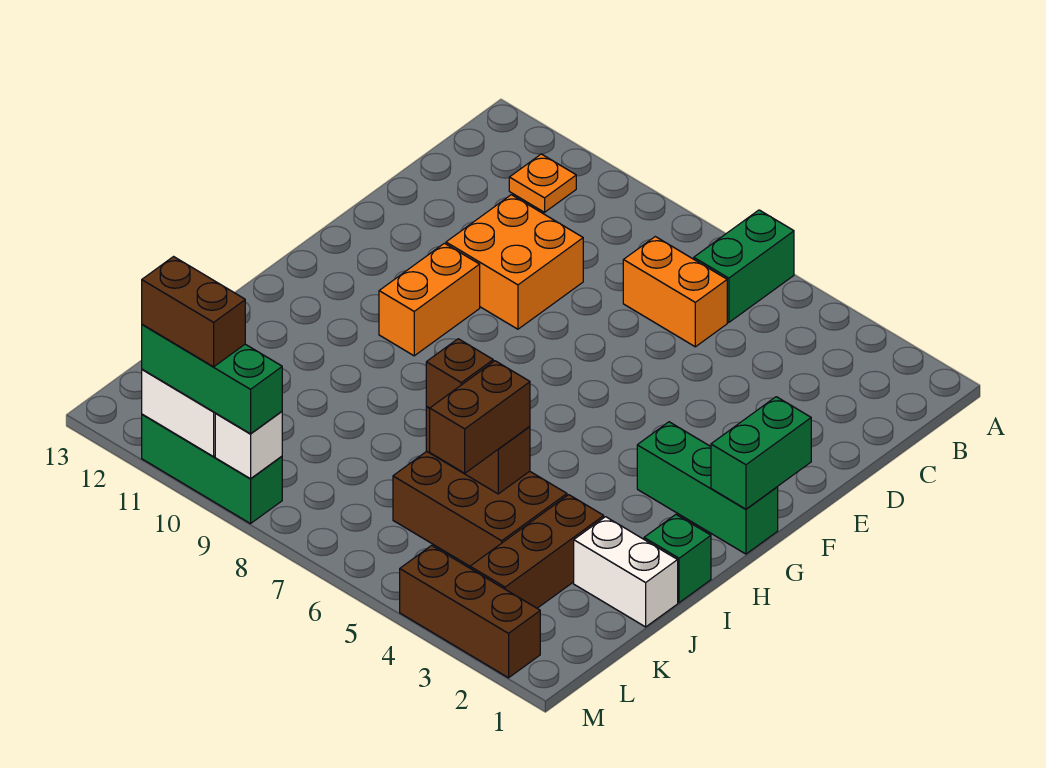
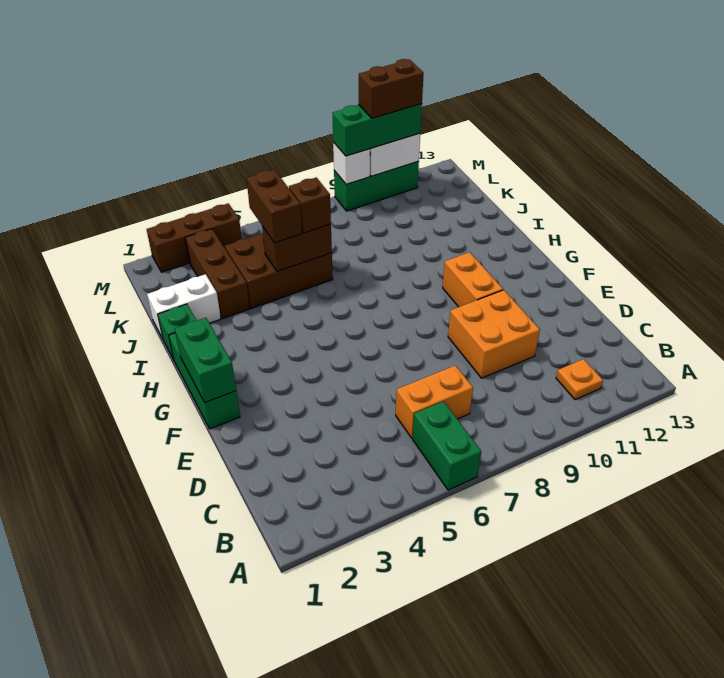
green 1x3 brick [637,422,778,554] -> green 1x3 brick turned to [169,333,240,429]

